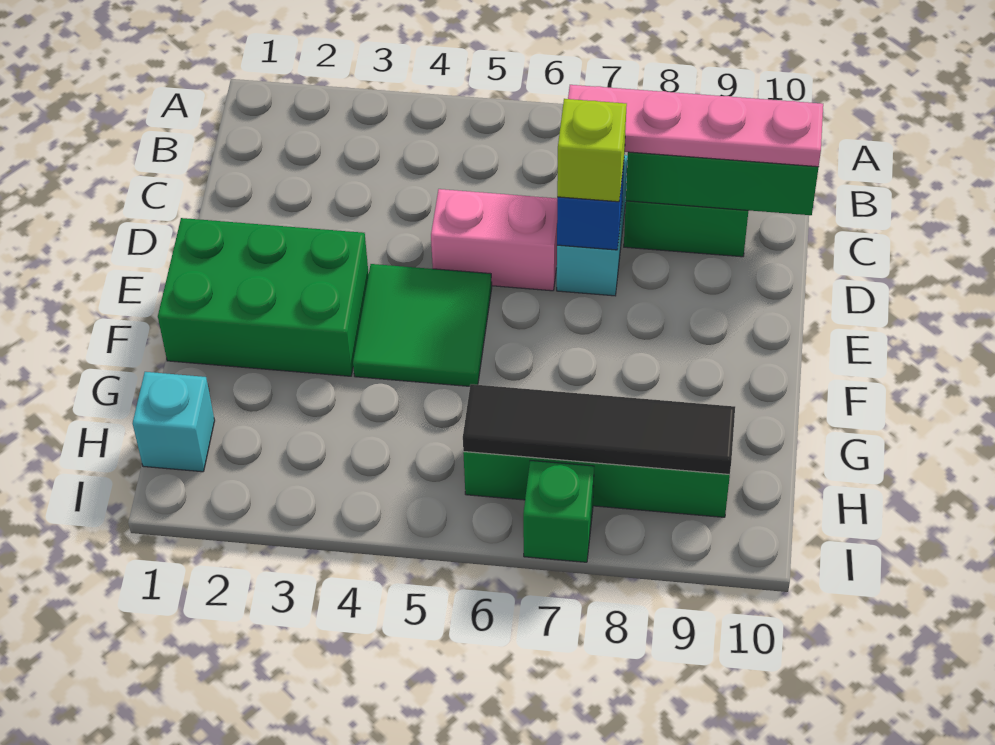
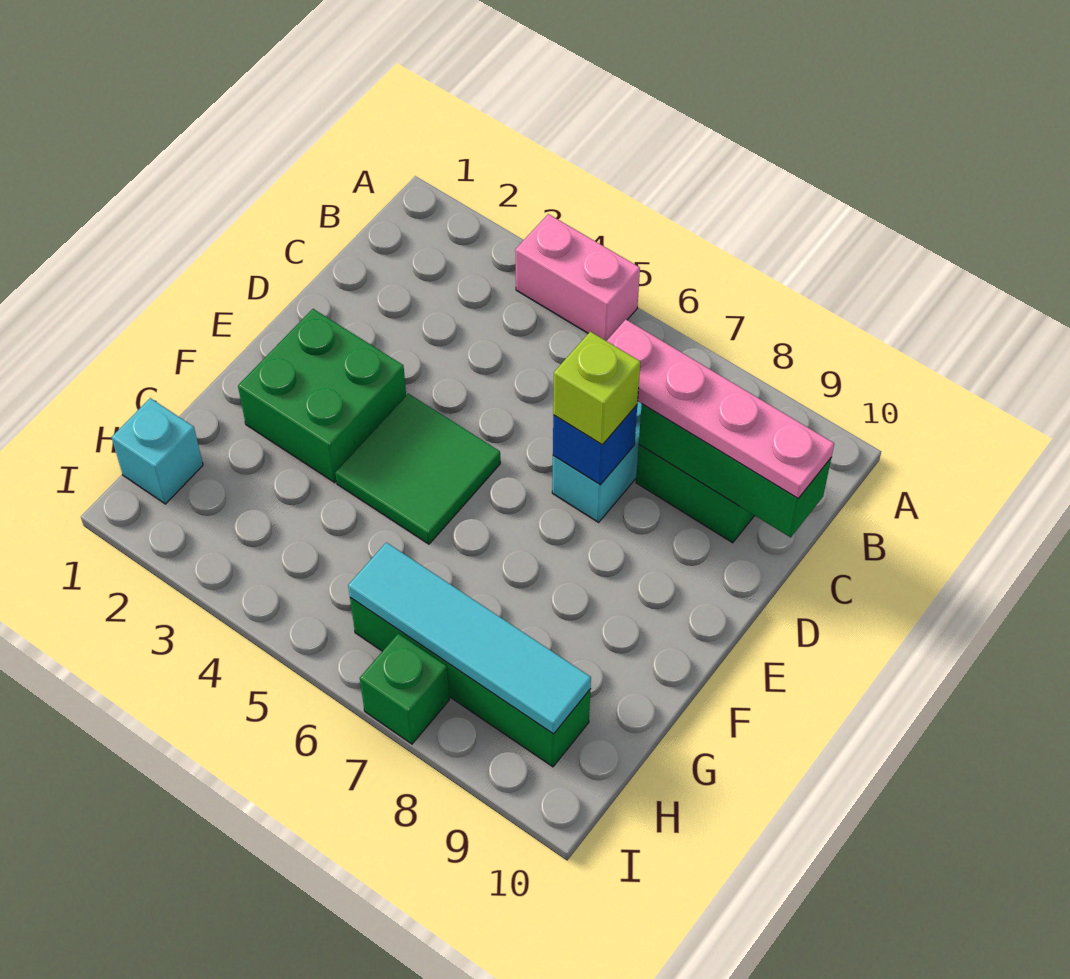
pink 1x2 brick [431,189,557,291] -> pink 1x2 brick moved to [515,214,640,341]
green 2x3 brick [158,218,369,376] -> green 2x2 brick [238,309,406,483]
black 1x4 tile [463,384,735,474] -> cyan 1x4 tile [348,542,591,734]

